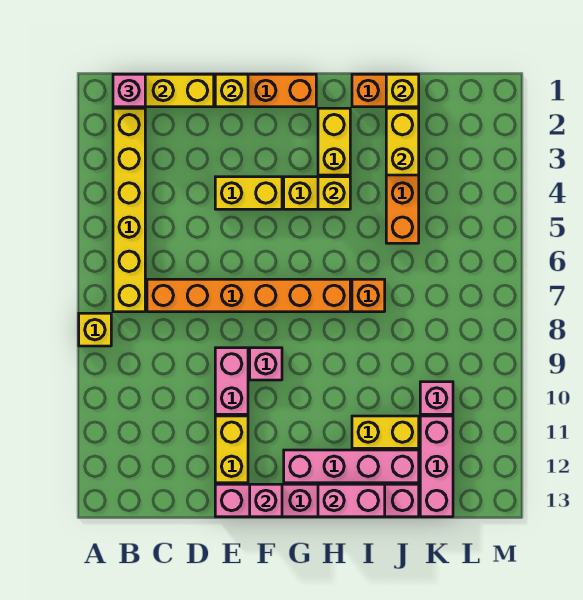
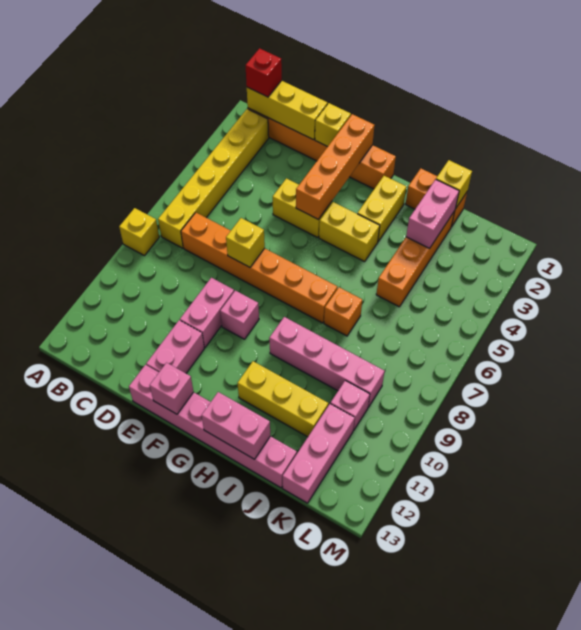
pink 1x1 brick [113,74,145,107] -> red 1x1 brick [245,48,282,97]
yellow 1x2 brick [215,416,248,483] -> pink 1x2 brick [146,320,204,373]
none -> orange 1x4 brick [296,114,375,219]
pink 1x4 brick [284,450,419,483] -> pink 1x4 brick moved to [269,317,385,407]
yellow 1x1 brick [318,177,350,209] -> yellow 1x1 brick moved to [226,218,265,267]
yellow 1x2 brick [352,416,419,448] -> yellow 1x3 brick [238,361,328,437]
yellow 1x2 brick [386,108,419,175] -> pink 1x2 brick [406,179,459,249]

